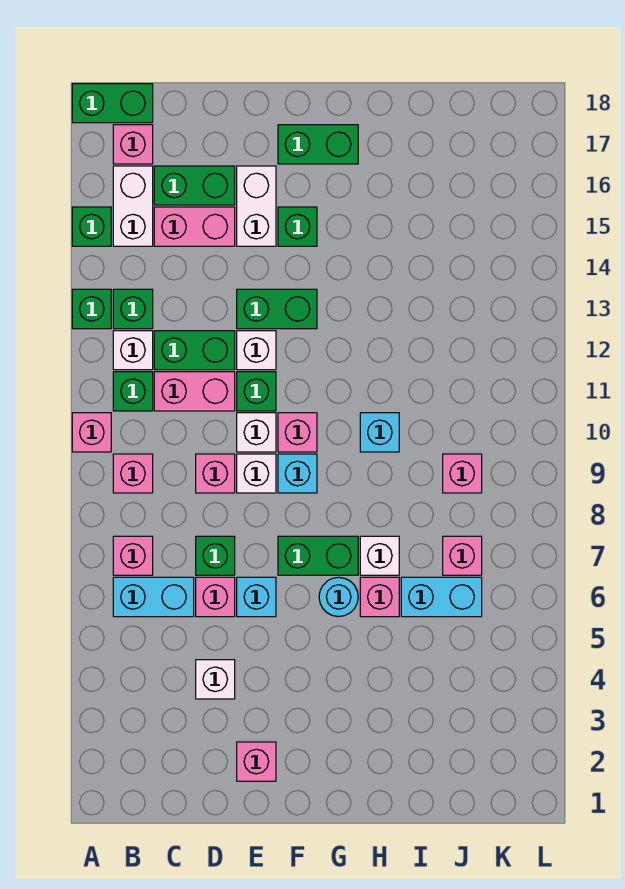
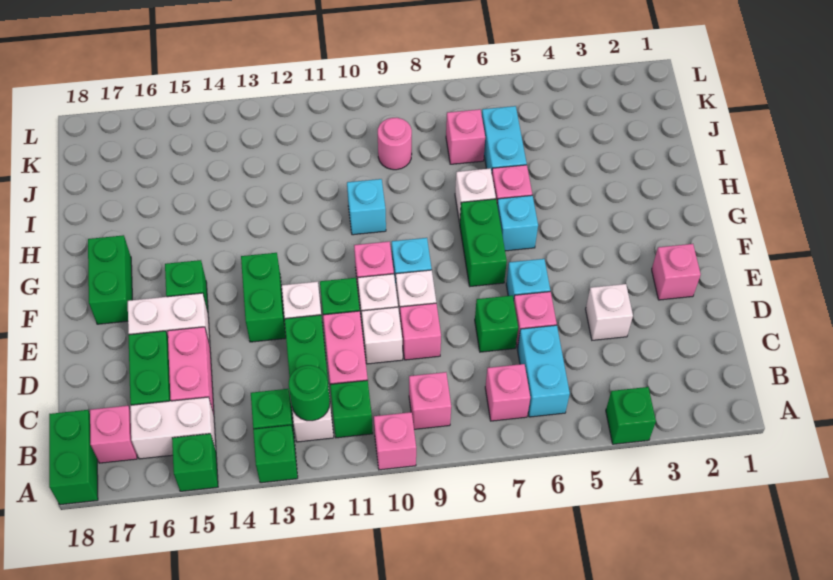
none -> green 1x1 brick [606,387,656,444]
none -> green 1x1 round brick [289,365,330,421]
none -> white 1x1 brick [362,307,403,364]
cyan 1x1 round brick [319,577,358,617] -> cyan 1x1 brick [497,195,538,251]
pink 1x1 brick [443,454,482,493] -> pink 1x1 round brick [378,118,412,170]

